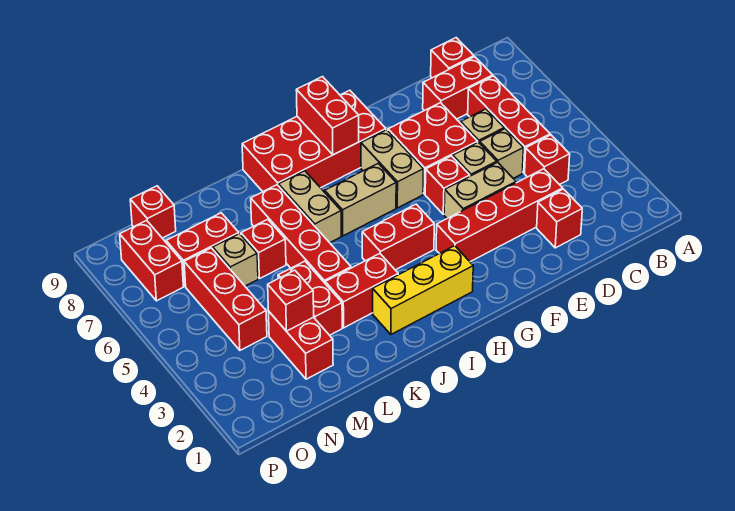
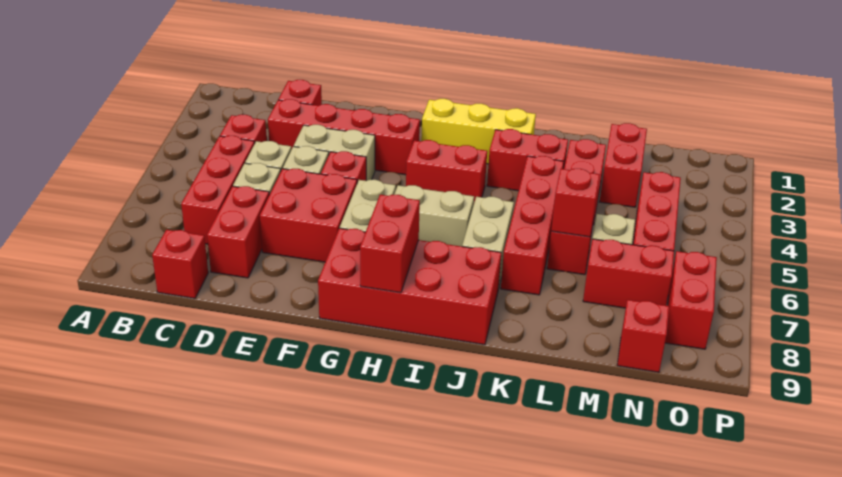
red 1x2 brick [423,57,493,119] -> red 1x2 brick turned to [207,186,269,278]
red 1x1 brick [268,270,314,331] -> red 1x1 brick moved to [551,169,600,237]

